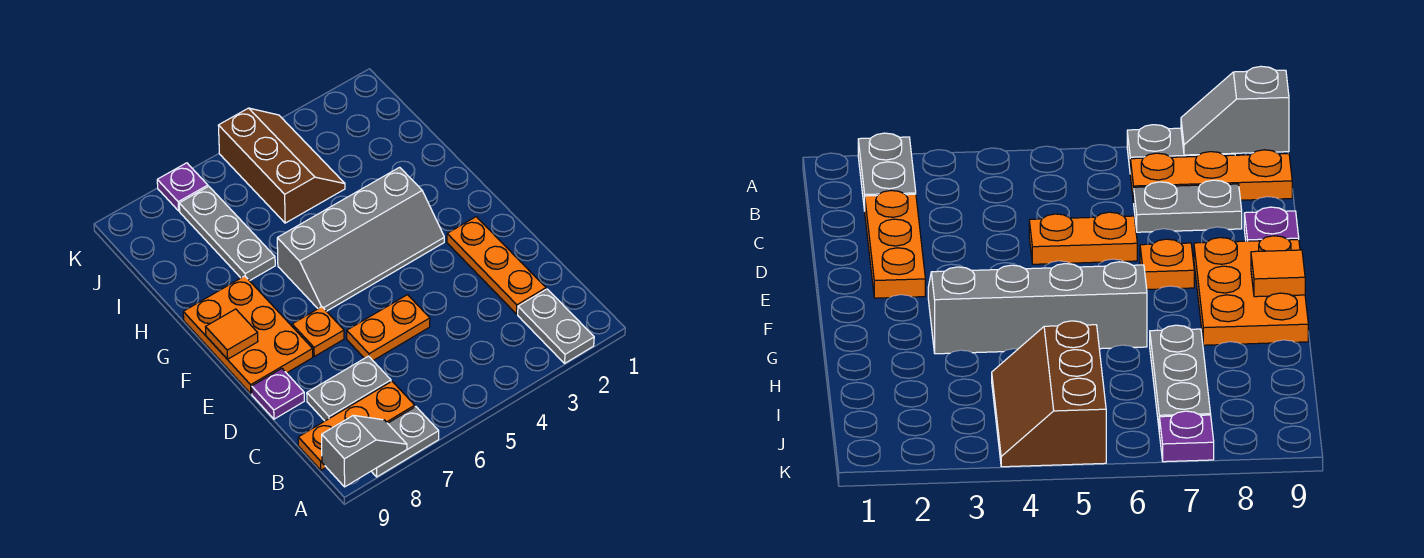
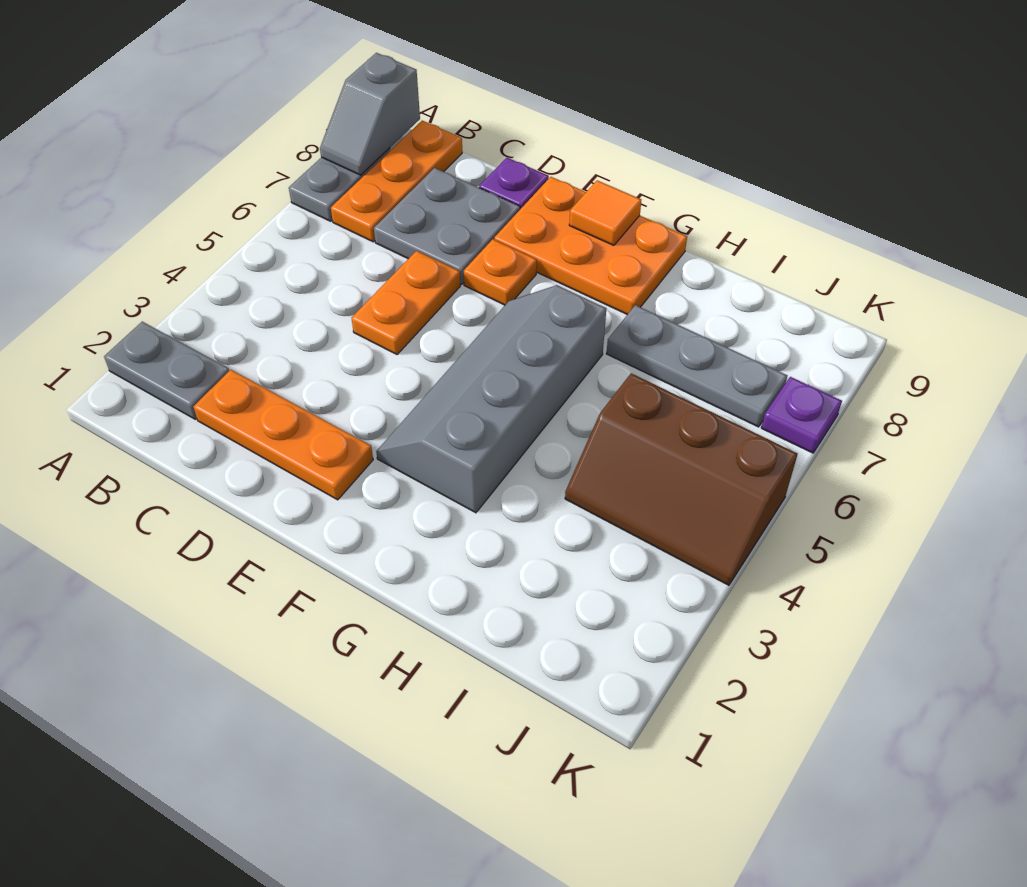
grey 1x2 plate [307,356,391,421] -> grey 2x2 plate [374,168,520,284]

